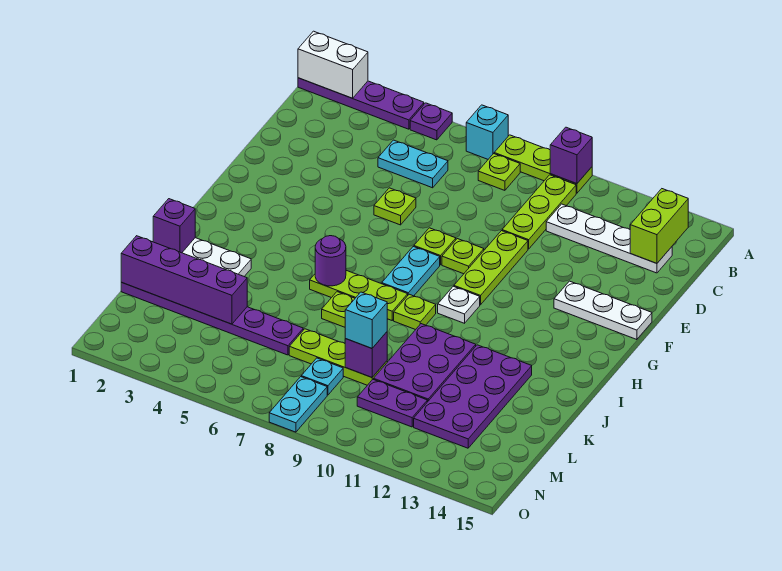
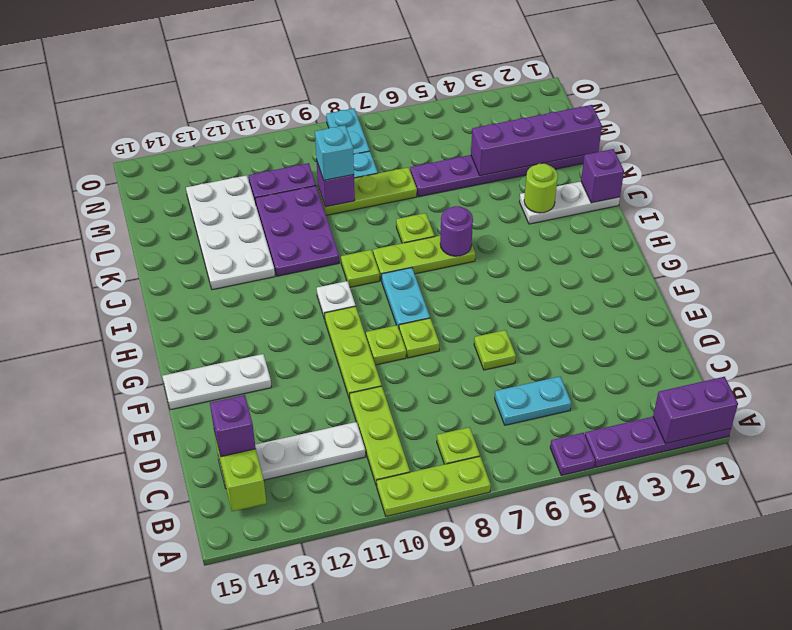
white 1x2 brick [298,31,368,98] -> purple 1x2 brick [653,377,738,444]
cyan 1x1 brick [466,105,508,159] -> none
purple 1x1 brick [550,127,592,184] -> purple 1x1 brick moved to [210,395,256,456]
none -> lime 1x1 round brick [524,163,558,213]
purple 2x4 plate [414,345,532,448] -> white 2x4 plate [186,175,275,290]

